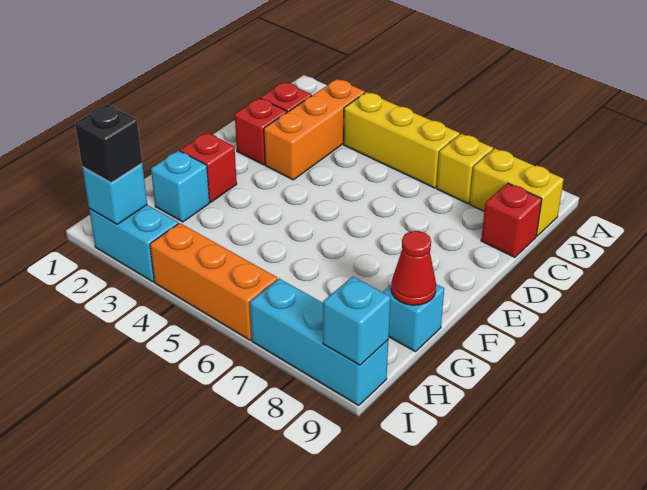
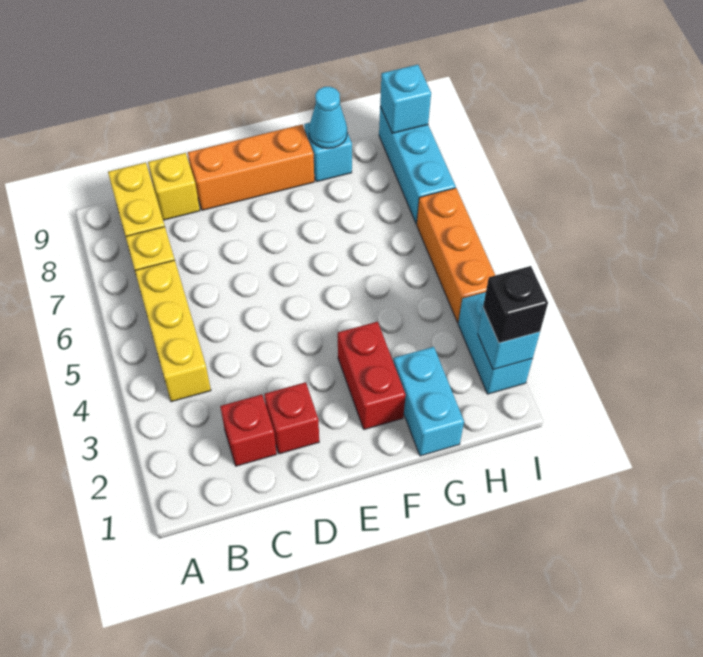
orange 1x3 brick [264,79,365,180] -> orange 1x3 brick moved to [188,125,314,210]
red 1x1 brick [481,183,542,257] -> yellow 1x1 brick [148,153,200,220]
red 1x1 brick [180,132,237,202] -> red 1x2 brick [338,322,406,429]
cyan 1x1 brick [151,151,210,222] -> cyan 1x2 brick [393,347,464,456]
red 1x1 cone [391,231,436,305] -> cyan 1x1 cone [309,87,347,148]

